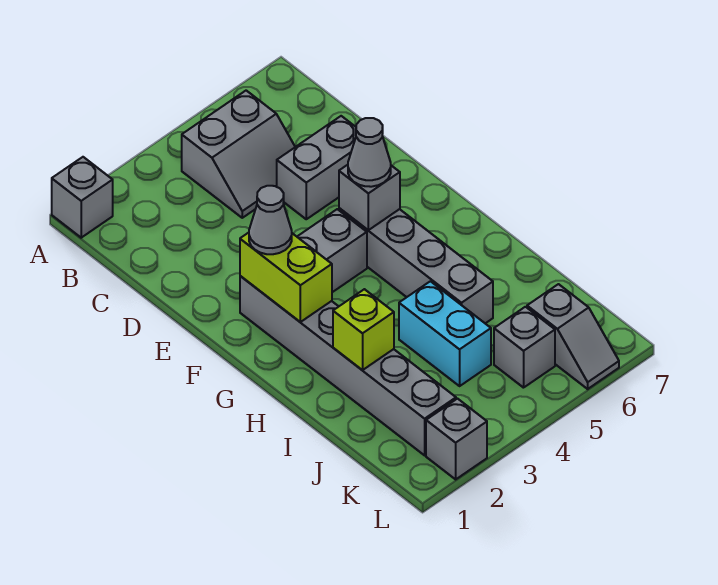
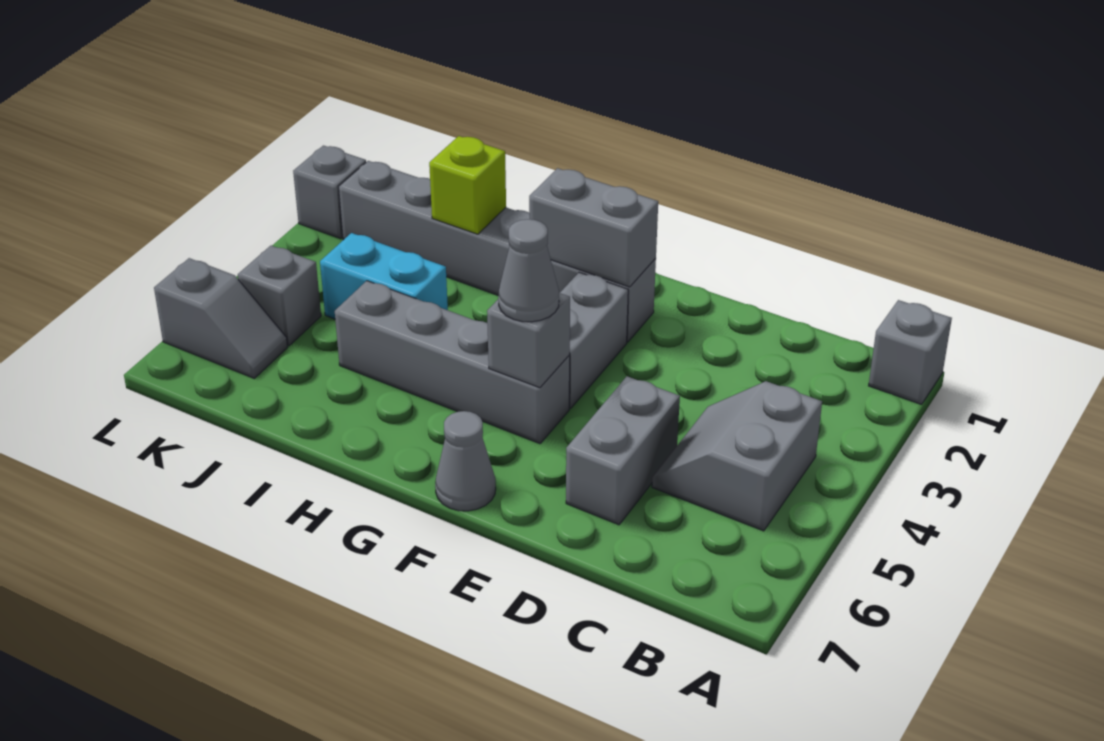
lime 1x2 brick [240,233,332,322] -> grey 1x2 brick [529,168,658,287]
grey 1x1 cone [249,186,292,254] -> grey 1x1 cone moved to [435,411,496,511]
grey 1x2 slope [527,284,619,389] -> grey 1x2 slope turned to [154,258,288,378]

